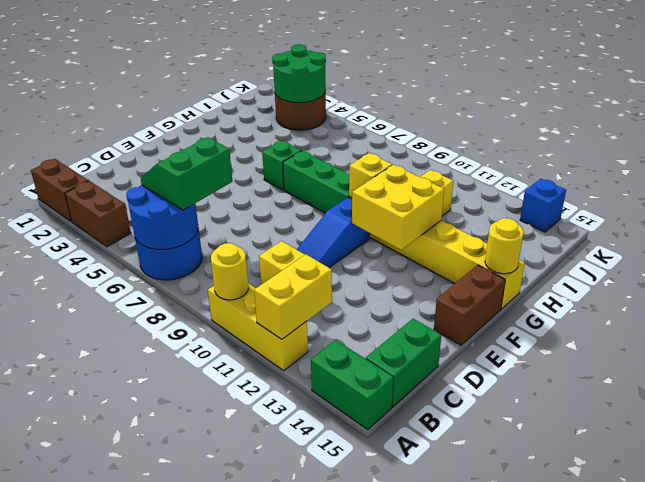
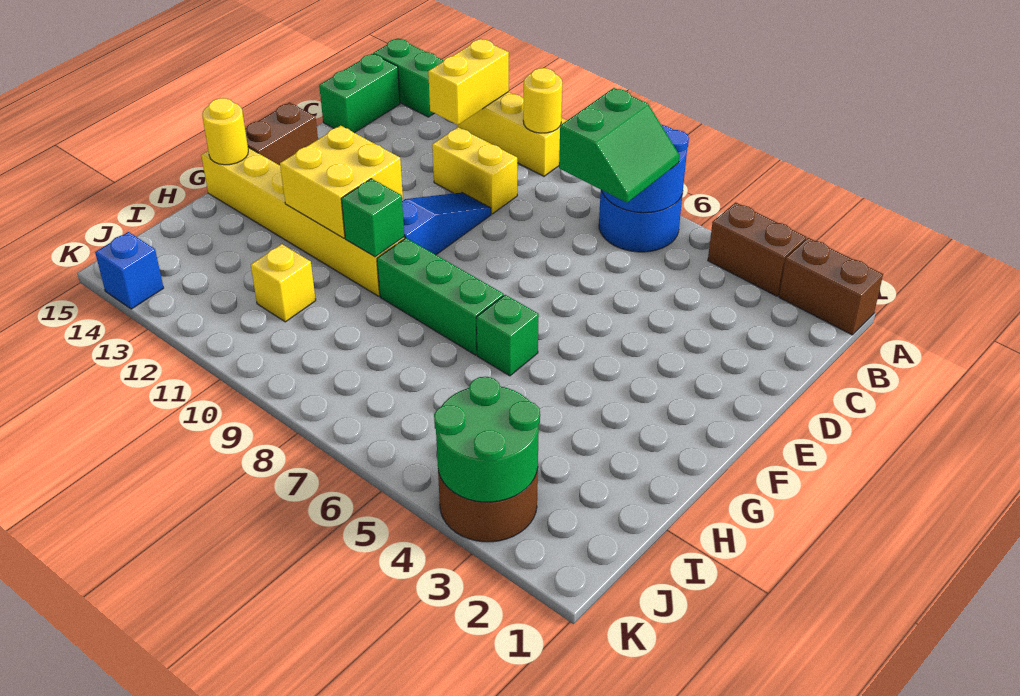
yellow 1x1 brick [349,153,392,198] -> green 1x1 brick [341,179,404,257]

